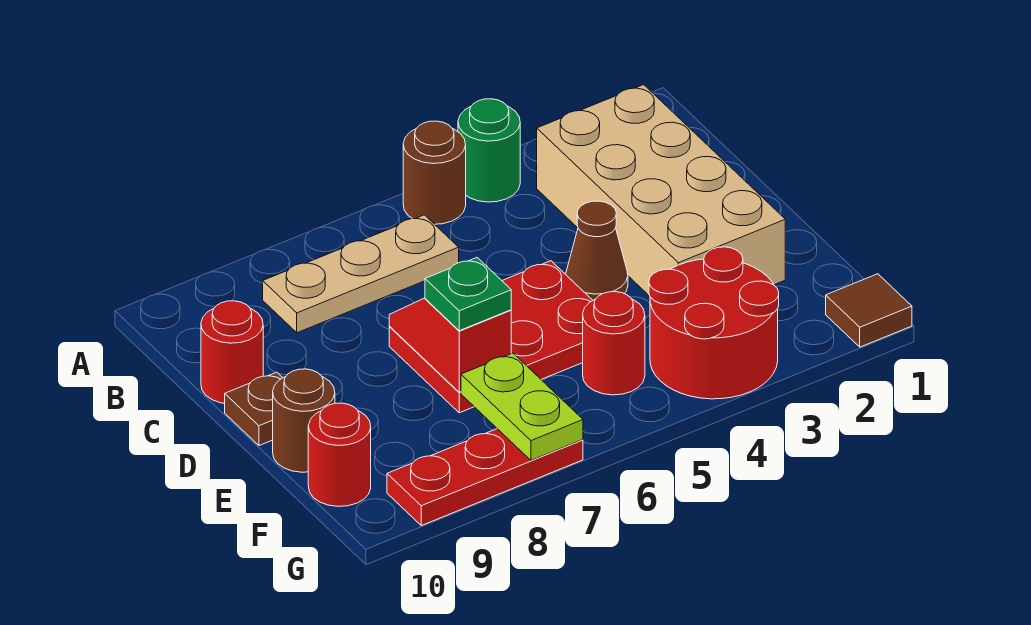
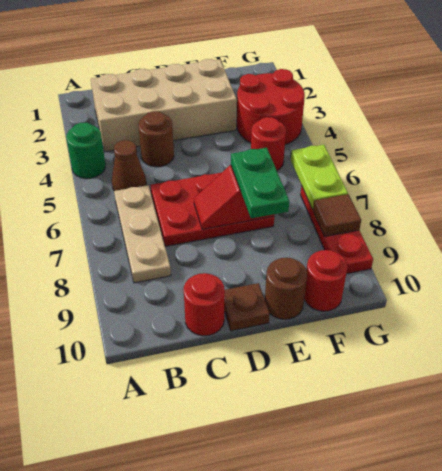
brown 1x1 round brick [403,121,466,224] -> brown 1x1 round brick moved to [138,111,174,167]
brown 1x1 cone [566,201,628,300] -> brown 1x1 cone moved to [112,140,146,191]
red 2x3 plate [389,261,593,413] -> red 2x3 plate turned to [150,173,274,246]
green 1x1 plate [425,258,511,331] -> green 1x2 plate [231,148,289,218]
lime 1x2 plate [461,353,583,460] -> lime 1x2 plate turned to [291,145,348,209]
brown 1x1 tile [826,274,912,347] -> brown 1x1 tile moved to [313,194,361,237]

